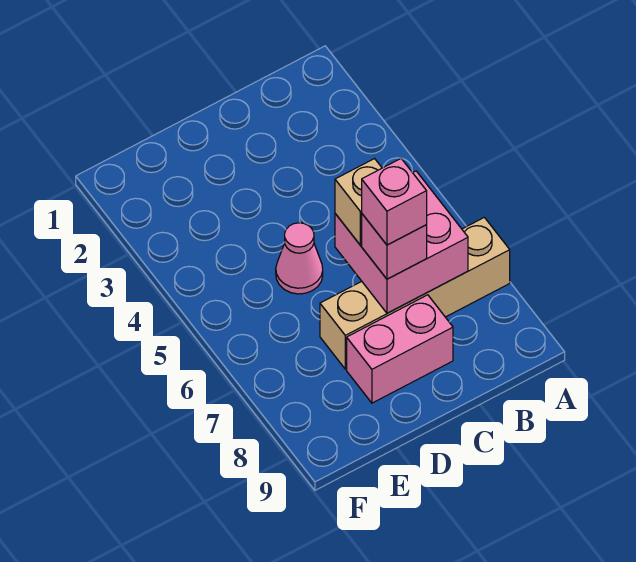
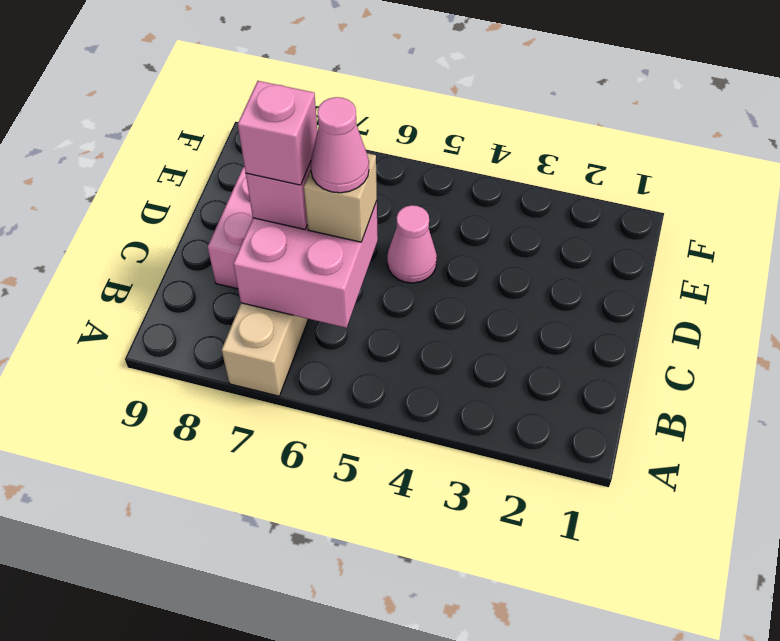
none -> pink 1x1 cone [310,97,369,193]

